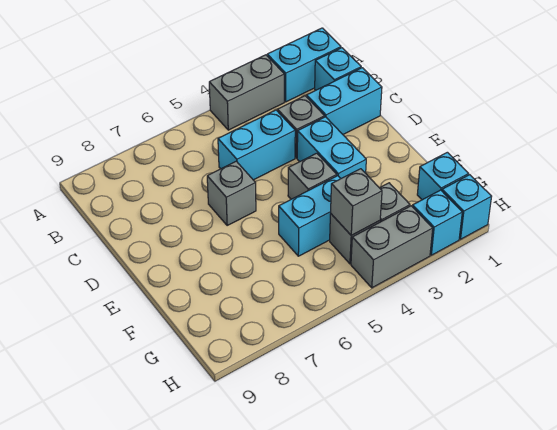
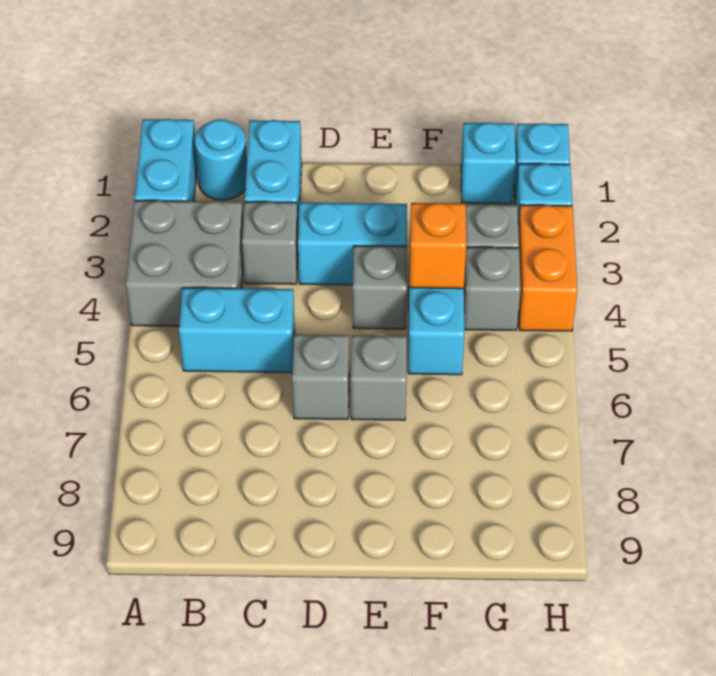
grey 1x2 brick [209,55,284,130] -> grey 2x2 brick [126,201,243,326]
cyan 1x1 brick [315,48,361,90] -> cyan 1x1 round brick [195,119,247,200]
cyan 1x2 brick [218,110,295,180] -> cyan 1x2 brick turned to [179,288,295,373]
none -> orange 1x1 brick [410,203,466,289]
grey 1x1 brick [331,169,382,235] -> grey 1x1 brick moved to [351,335,407,420]
grey 1x2 brick [351,206,433,288] -> orange 1x2 brick [518,205,577,331]

